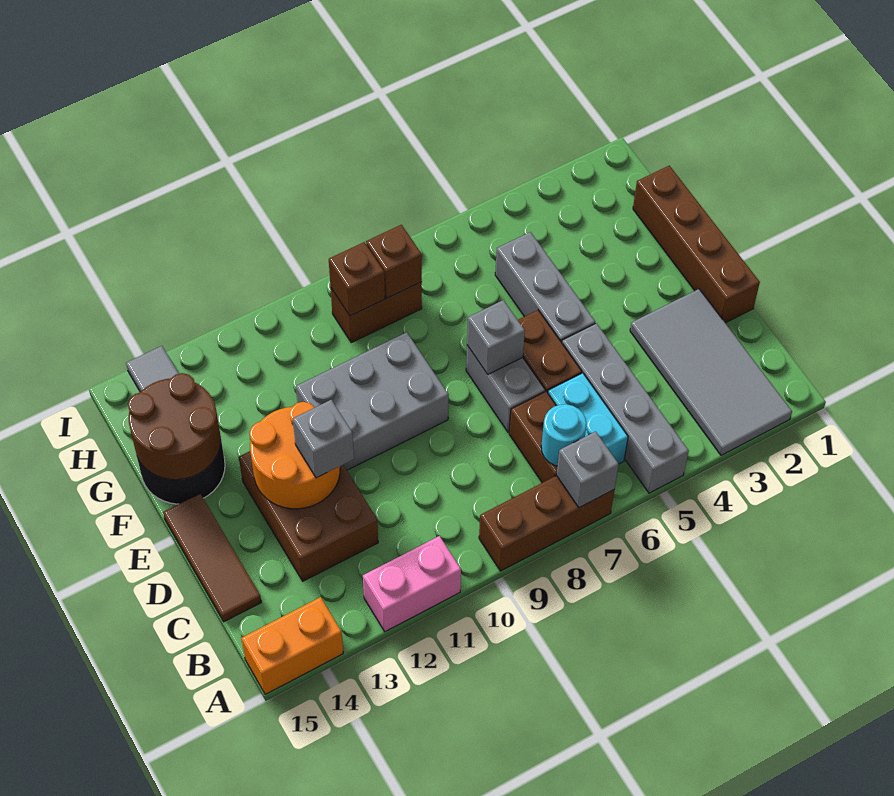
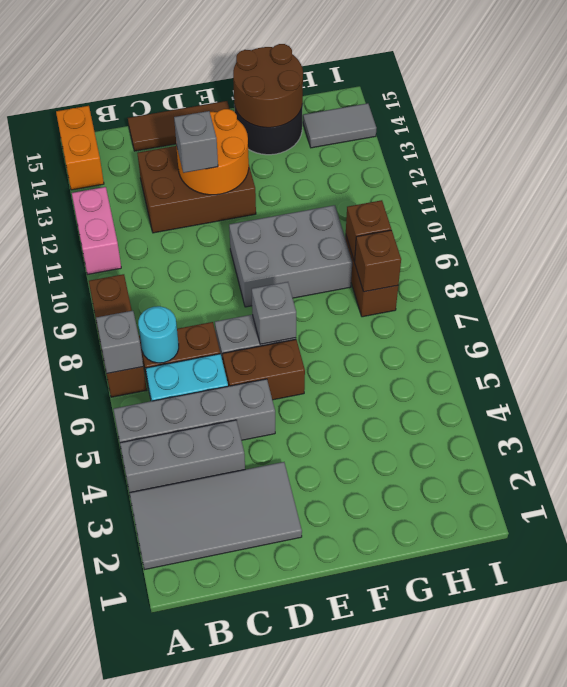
brown 1x4 brick [633,166,760,323] -> none
grey 1x3 brick [495,232,595,343] -> grey 1x3 brick moved to [120,420,245,493]
grey 2x3 brick [296,332,449,470] -> grey 2x3 brick turned to [229,205,352,307]

